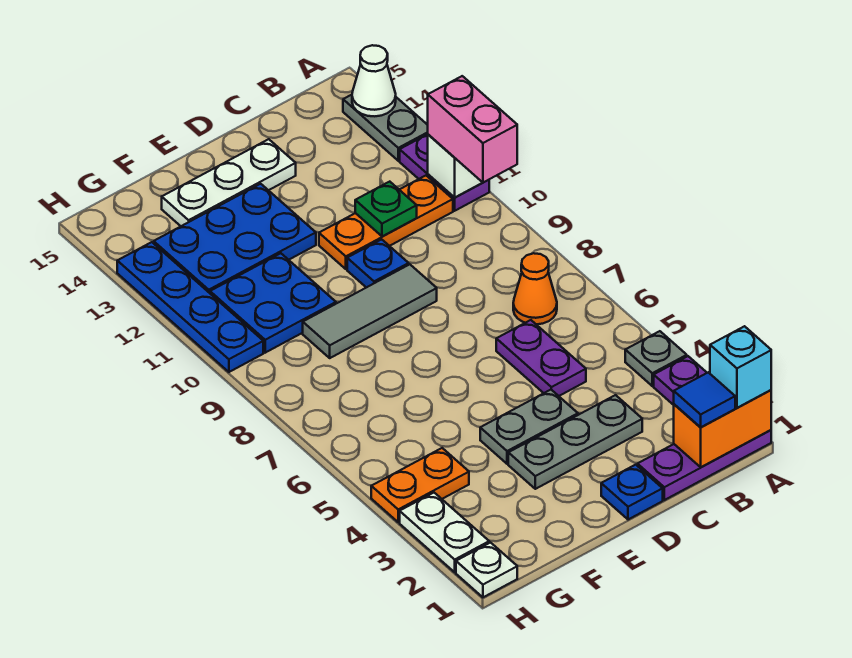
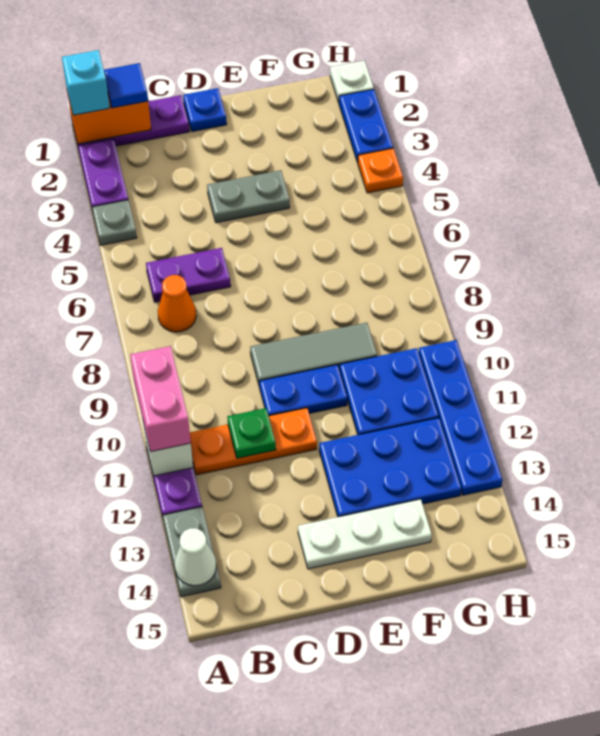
grey 1x3 plate [508,395,642,489] -> none
purple 1x2 plate [496,320,586,396] -> purple 1x2 plate turned to [146,248,231,302]
blue 1x1 plate [347,239,409,288] -> blue 1x2 plate [259,365,347,416]
orange 1x2 plate [371,448,469,522] -> orange 1x1 plate [358,148,403,193]
white 1x2 plate [400,493,489,572] -> blue 1x2 plate [339,89,393,163]

